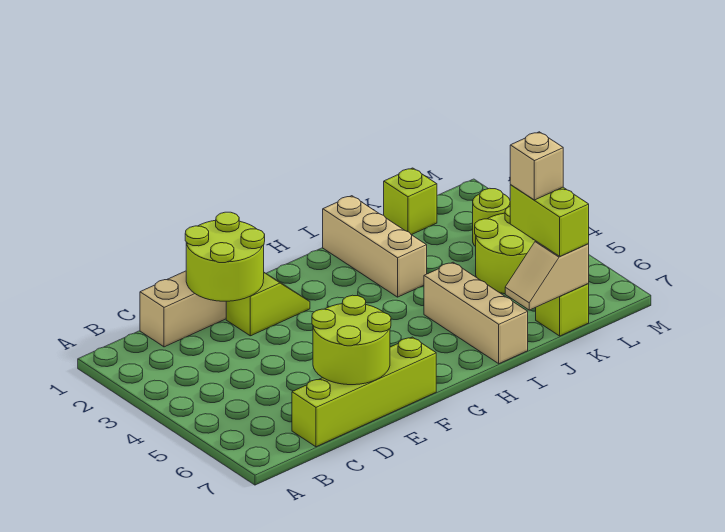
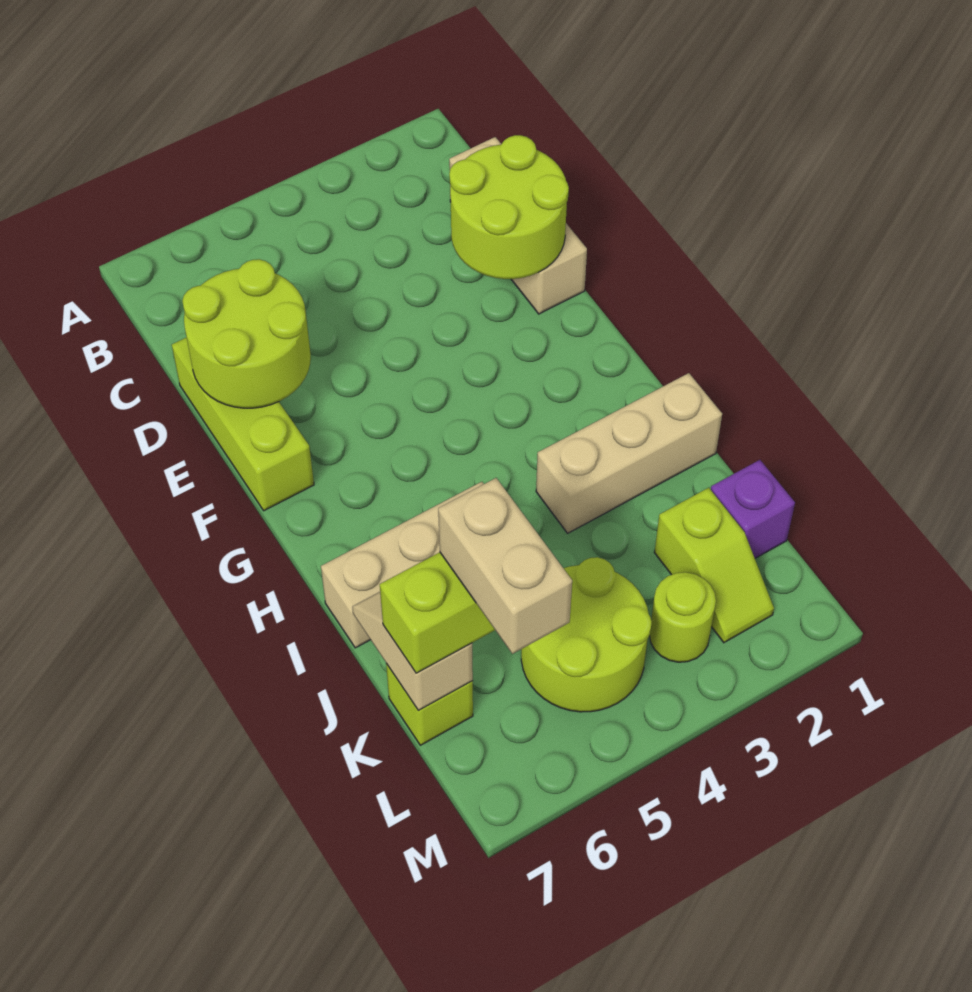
lime 1x4 brick [292,337,436,447] -> lime 1x3 brick [172,337,314,511]
lime 1x2 slope [226,273,310,336] -> lime 1x2 slope moved to [654,488,774,643]
lime 1x1 brick [384,168,437,235] -> purple 1x1 brick [711,460,795,558]
tan 1x1 brick [510,132,563,200] -> tan 1x2 brick [438,478,572,654]

